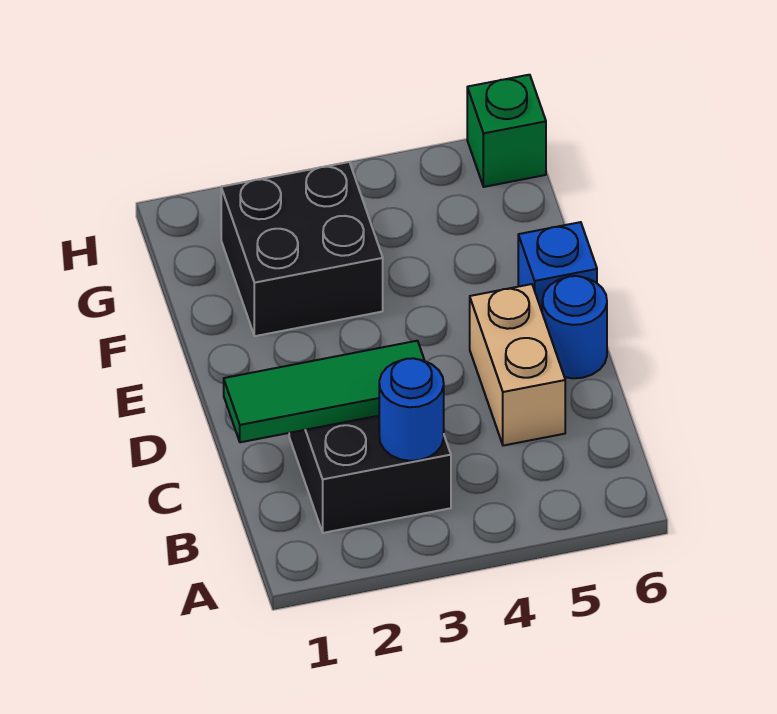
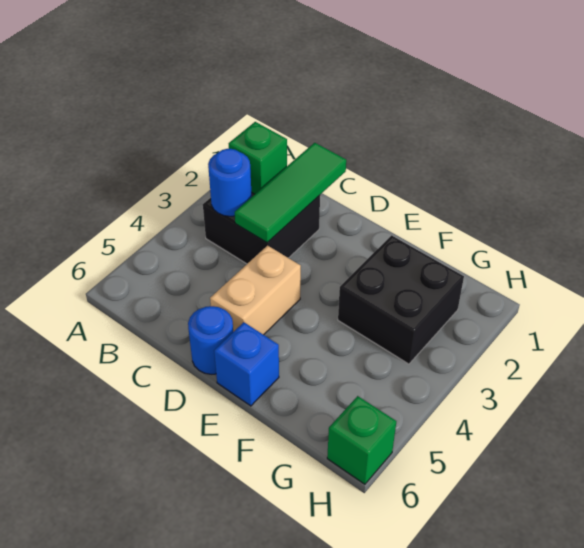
none -> green 1x1 brick [229,122,287,194]
tan 1x2 brick [470,284,565,446] -> tan 1x2 brick turned to [210,245,301,335]

